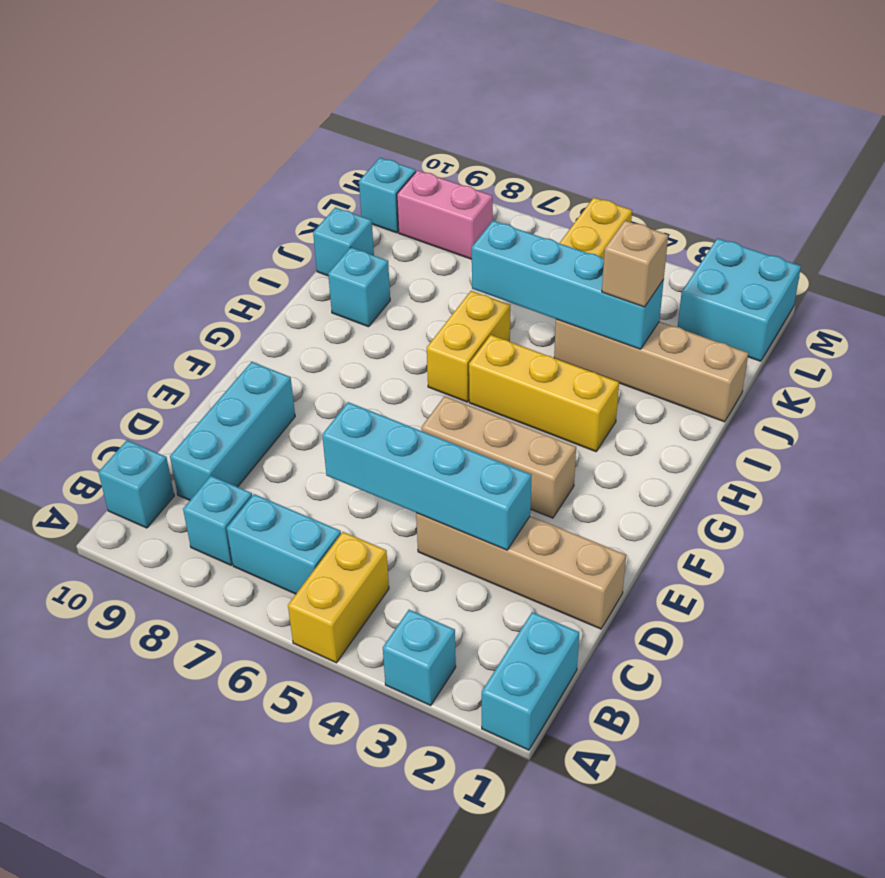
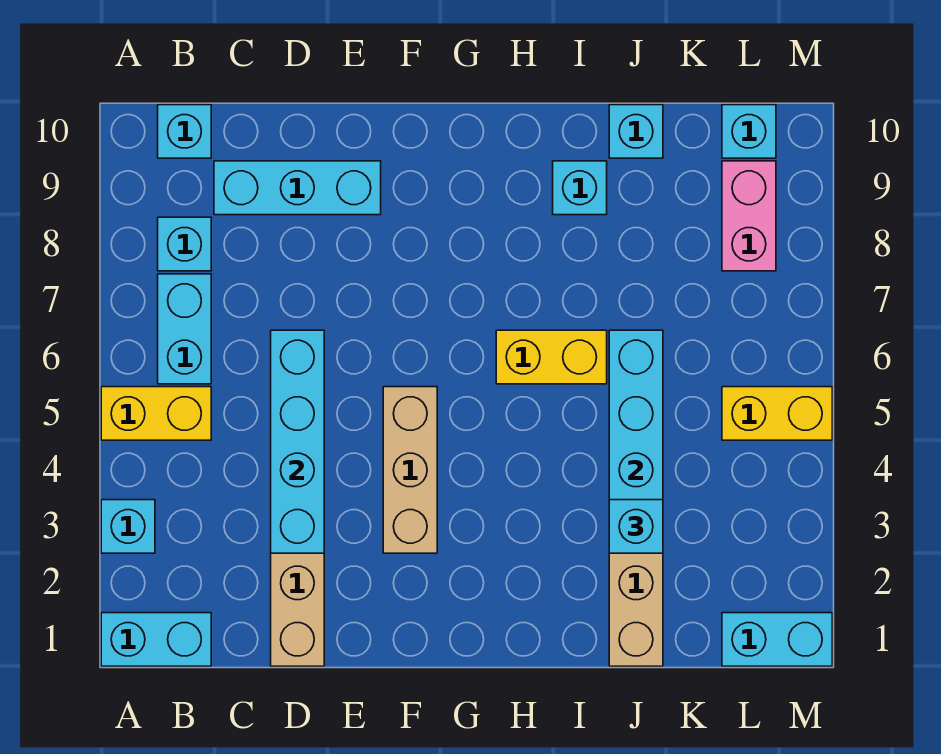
yellow 1x3 brick [469,335,619,452] -> none
tan 1x1 brick [602,220,668,307] -> cyan 1x1 brick [609,500,663,553]
cyan 2x2 brick [678,238,801,361] -> cyan 1x2 brick [722,613,832,666]

